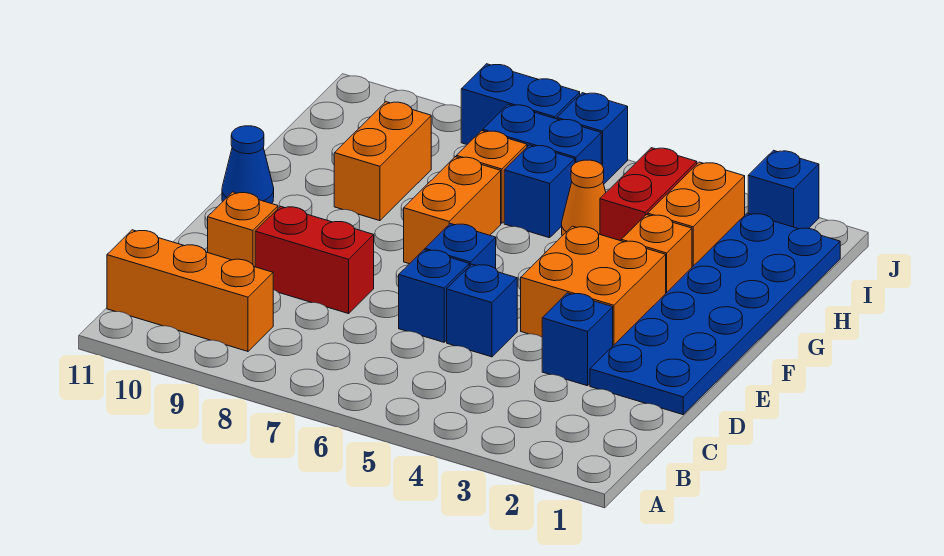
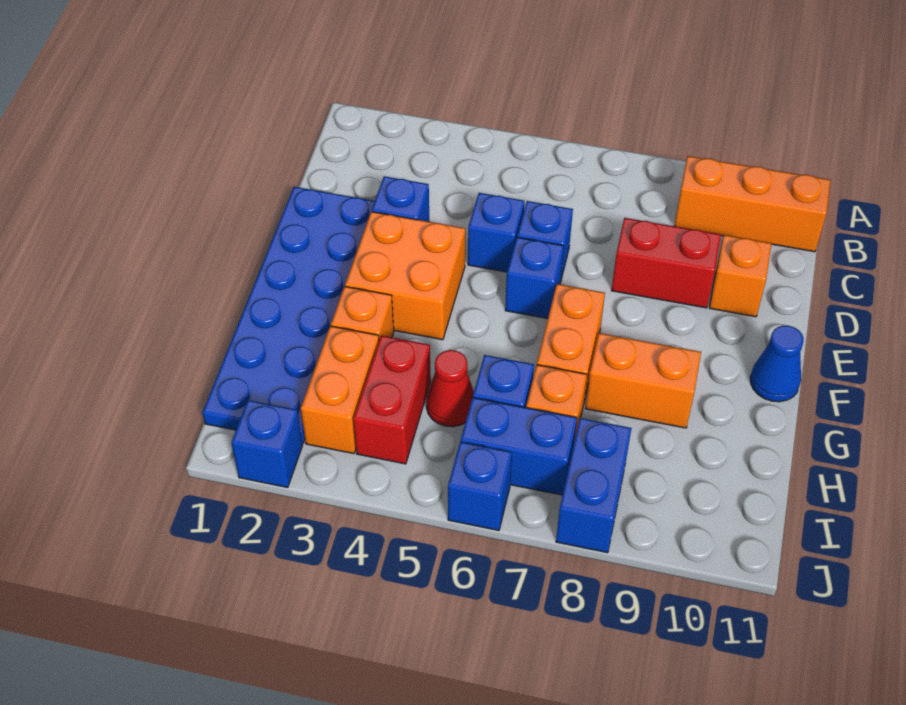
orange 1x2 brick [334,102,431,221] -> orange 1x2 brick turned to [585,333,701,428]
orange 1x1 cone [562,160,606,236] -> red 1x1 cone [426,350,474,427]
blue 1x2 brick [461,64,580,144] -> blue 1x2 brick turned to [556,418,631,553]

